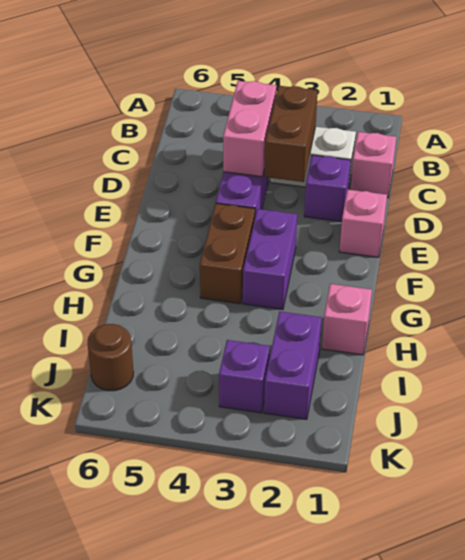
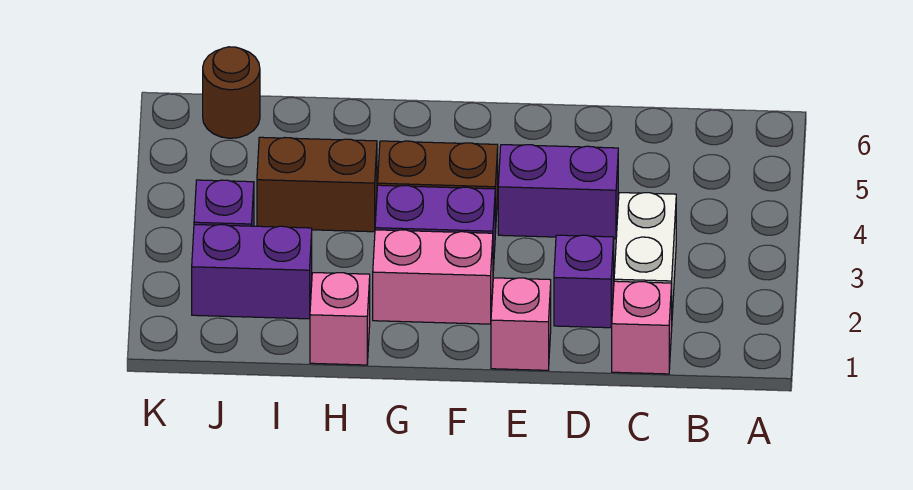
brown 1x2 brick [265,86,317,182] -> brown 1x2 brick moved to [257,137,377,232]
pink 1x2 brick [223,81,276,177] -> pink 1x2 brick moved to [373,230,493,324]

